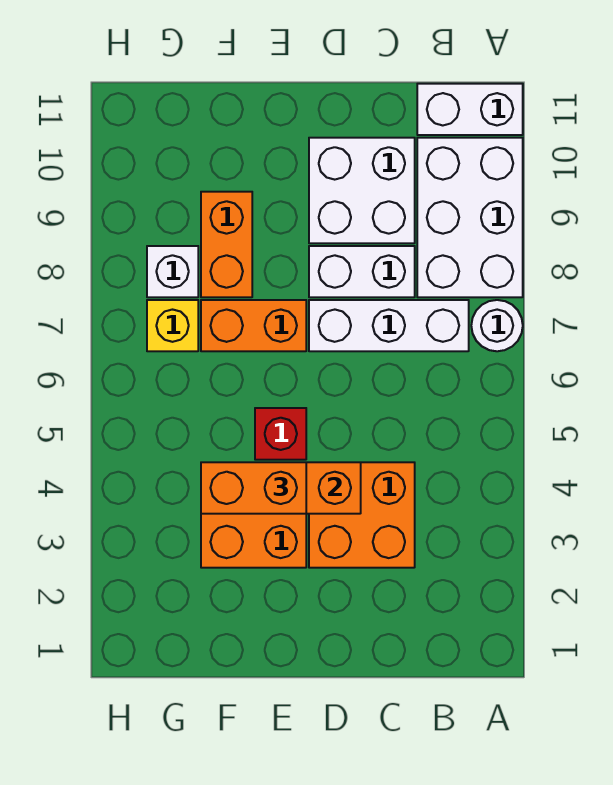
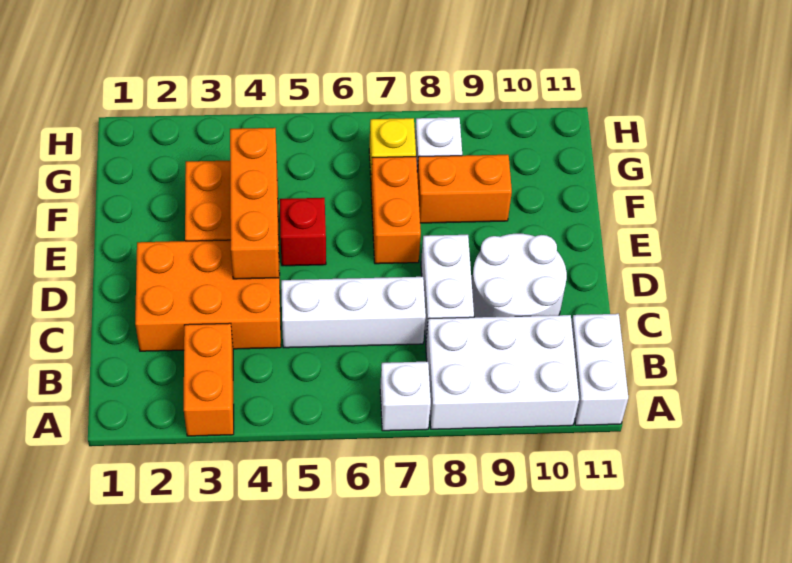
white 1x1 round brick [471,300,523,351] -> white 1x1 brick [380,362,431,431]
white 1x3 brick [309,300,469,351] -> white 1x3 brick turned to [281,277,426,348]
orange 2x2 brick [309,462,415,568] -> orange 2x3 brick [135,240,281,351]
white 2x2 brick [309,138,415,243] -> white 2x2 round brick [472,234,567,317]
orange 1x2 brick [201,462,306,514] -> orange 1x2 brick moved to [184,323,234,436]

